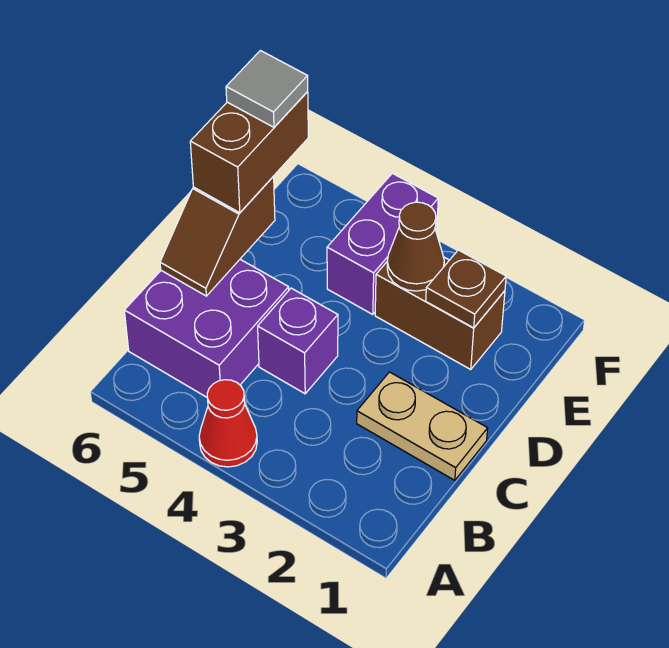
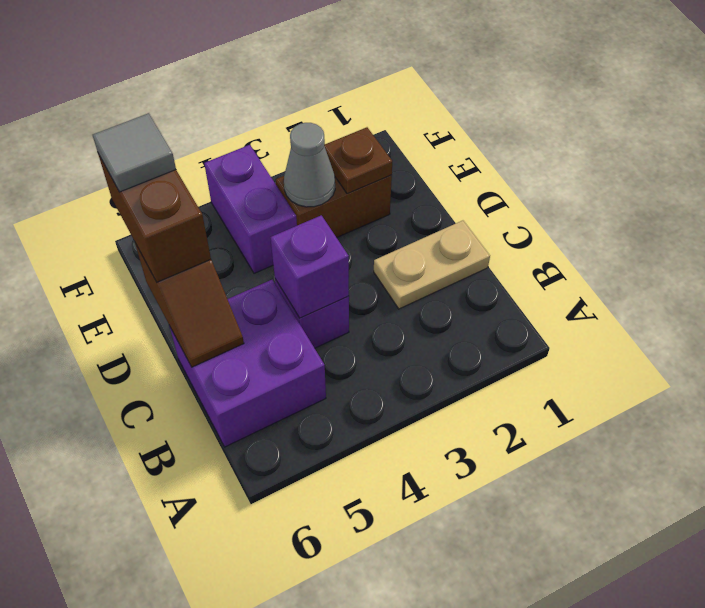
red 1x1 cone [199,380,257,467] -> none
none -> purple 1x1 brick [270,215,349,318]
brown 1x1 cone [387,202,444,291] -> grey 1x1 cone [284,123,335,207]

